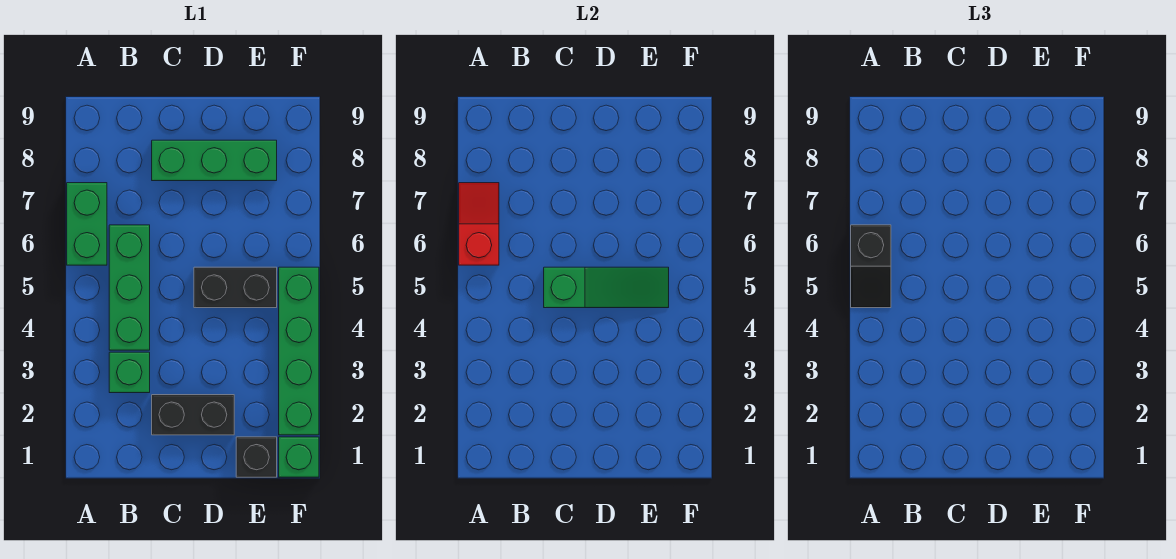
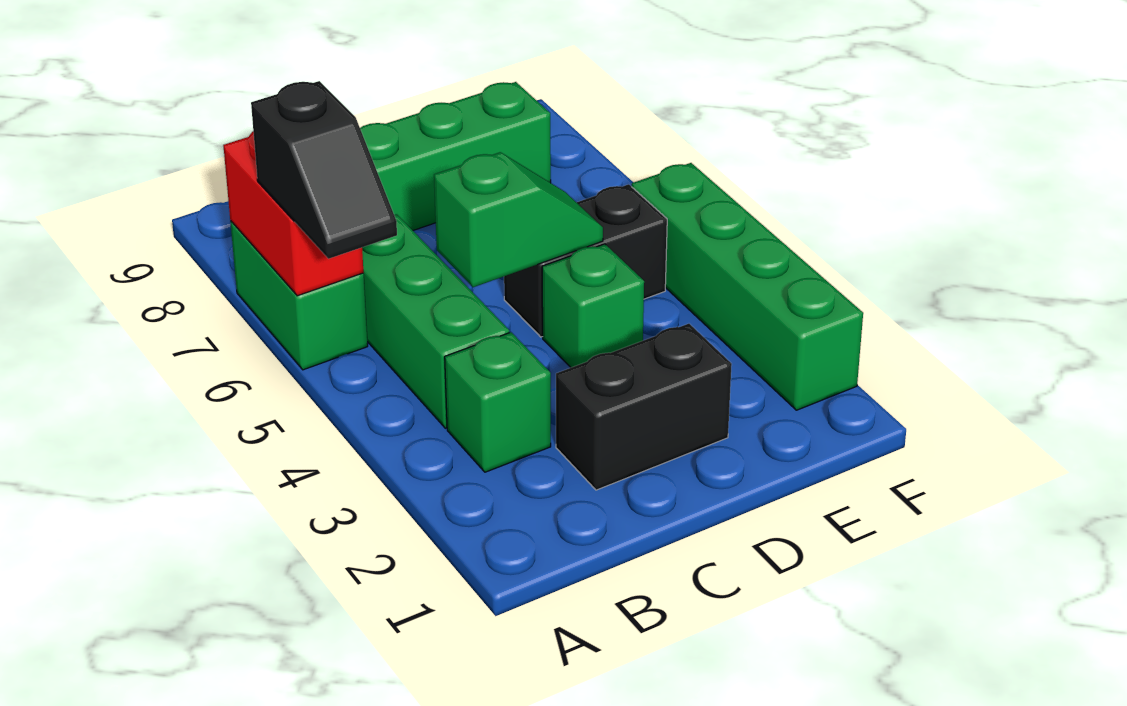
red 1x2 slope [459,183,499,265] -> red 1x2 brick [223,132,364,296]
green 1x3 slope [544,267,669,308] -> green 1x2 slope [434,152,603,287]
black 1x1 brick [236,437,277,477] -> none
green 1x1 brick [279,437,319,477] -> green 1x1 brick moved to [542,244,644,368]

